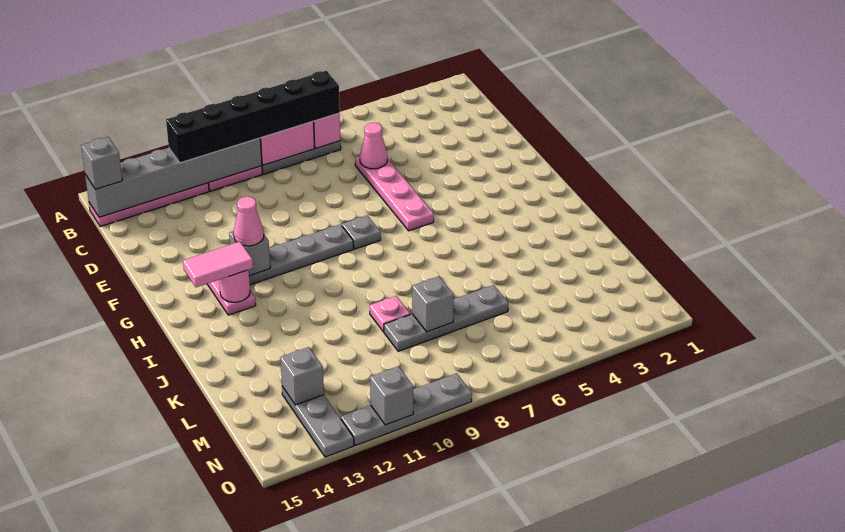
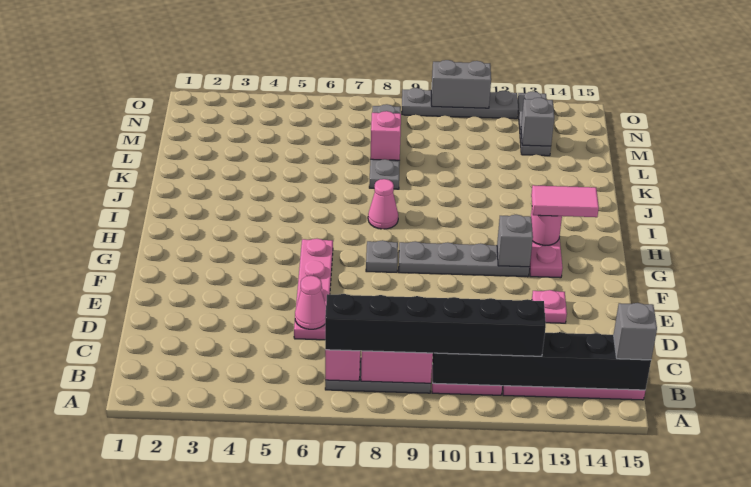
grey 1x6 brick [85,138,262,217] -> black 1x6 brick [432,332,651,390]
pink 1x1 cone [234,197,264,246] -> pink 1x1 cone moved to [368,179,398,229]
pink 1x1 plate [370,296,410,332] -> pink 1x1 plate moved to [532,290,567,323]
grey 1x4 plate [384,285,508,351] -> grey 1x4 plate turned to [369,104,401,189]
grey 1x1 brick [412,276,454,332] -> pink 1x1 brick [370,111,401,160]
grey 1x1 brick [370,366,413,425] -> grey 1x2 brick [431,60,491,108]

